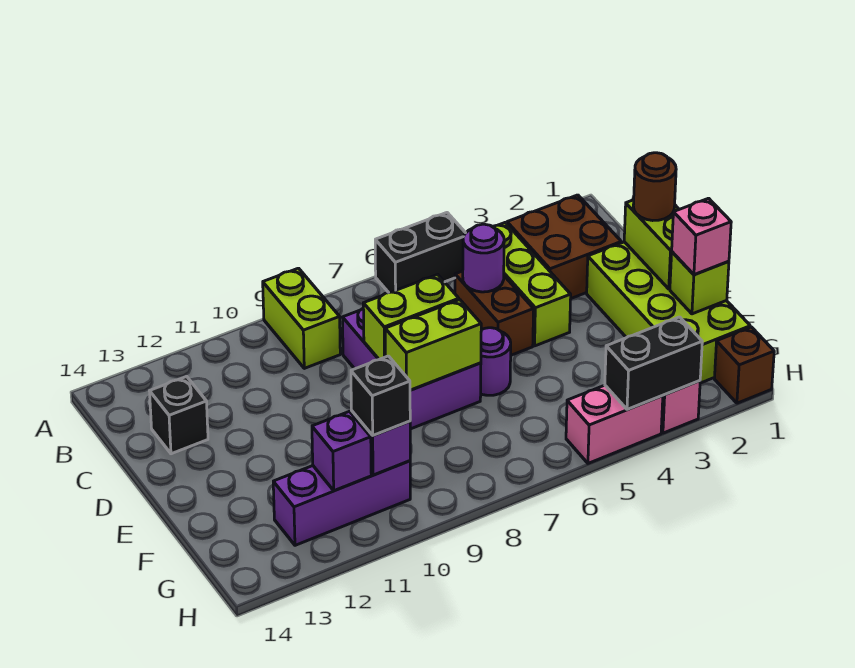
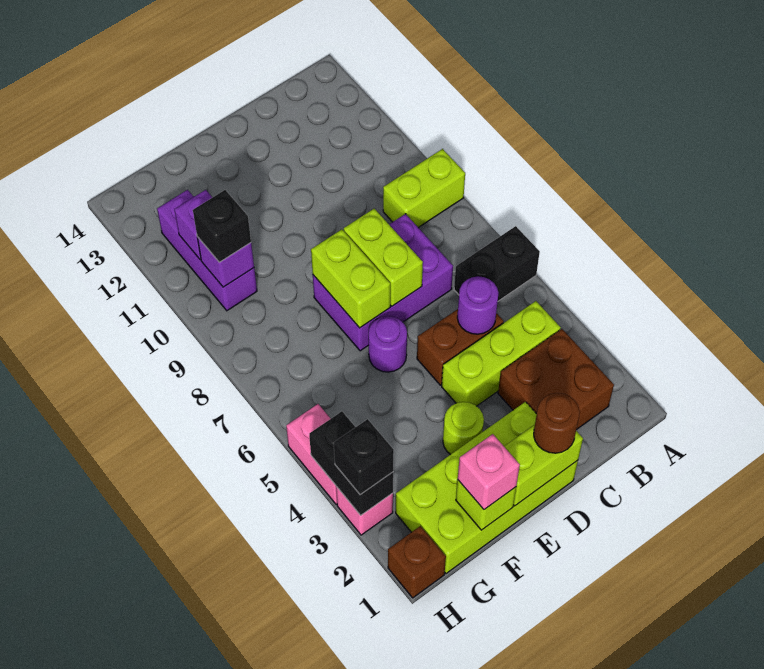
black 1x2 brick [375,213,465,293] -> black 1x2 brick turned to [454,226,540,301]
black 1x1 brick [150,376,208,454] -> black 1x1 brick moved to [334,419,394,495]
none -> lime 1x1 round brick [443,402,484,455]

